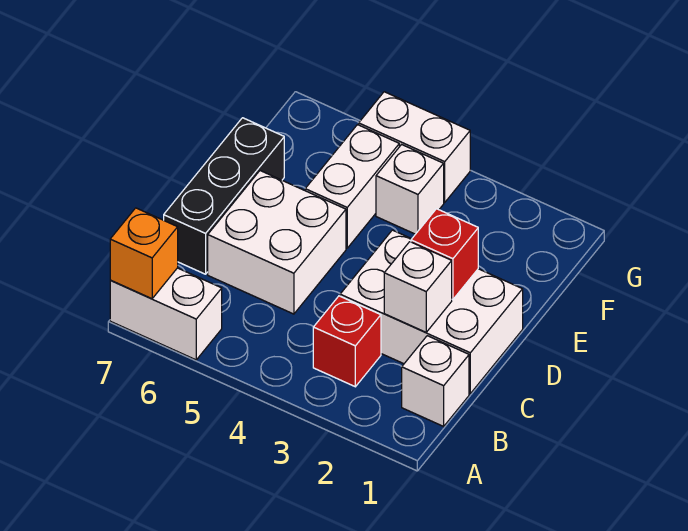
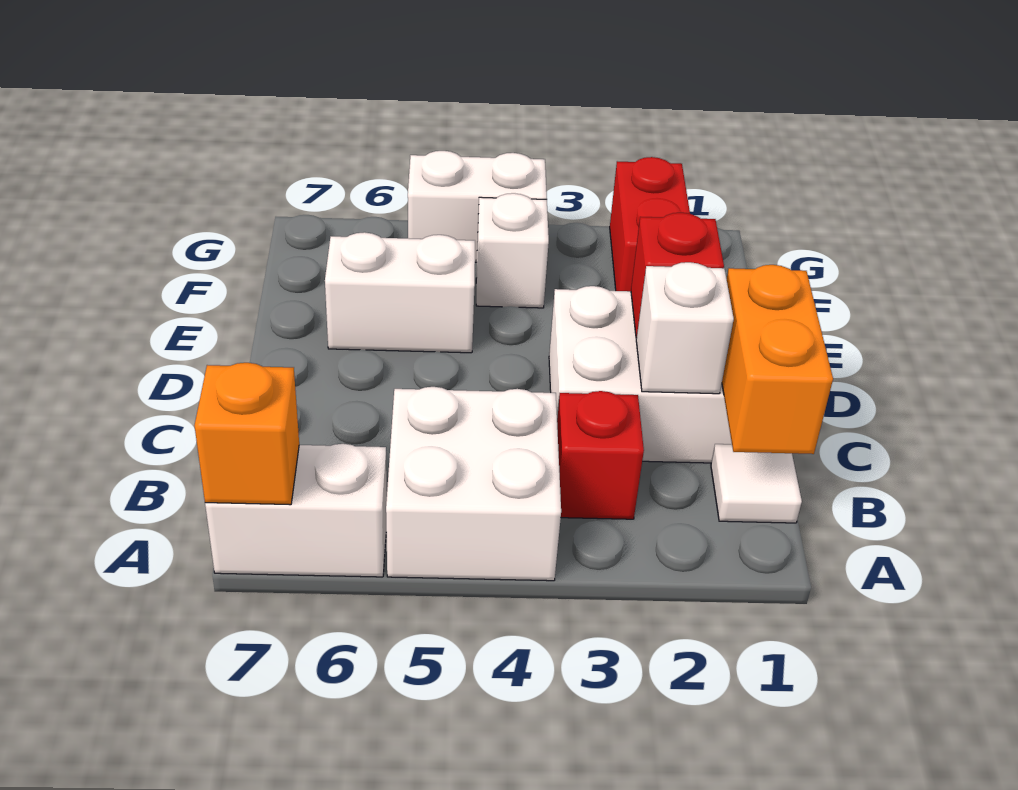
white 1x1 brick [402,336,469,426] -> white 1x1 tile [711,444,802,523]
none -> orange 1x2 brick [722,265,833,454]
white 2x2 brick [208,171,346,314] -> white 2x2 brick moved to [386,387,561,581]
black 1x3 brick [164,118,284,274] -> none
white 1x2 brick [305,125,399,248] -> white 1x2 brick turned to [325,232,475,353]
none -> red 1x2 brick [610,157,690,291]

